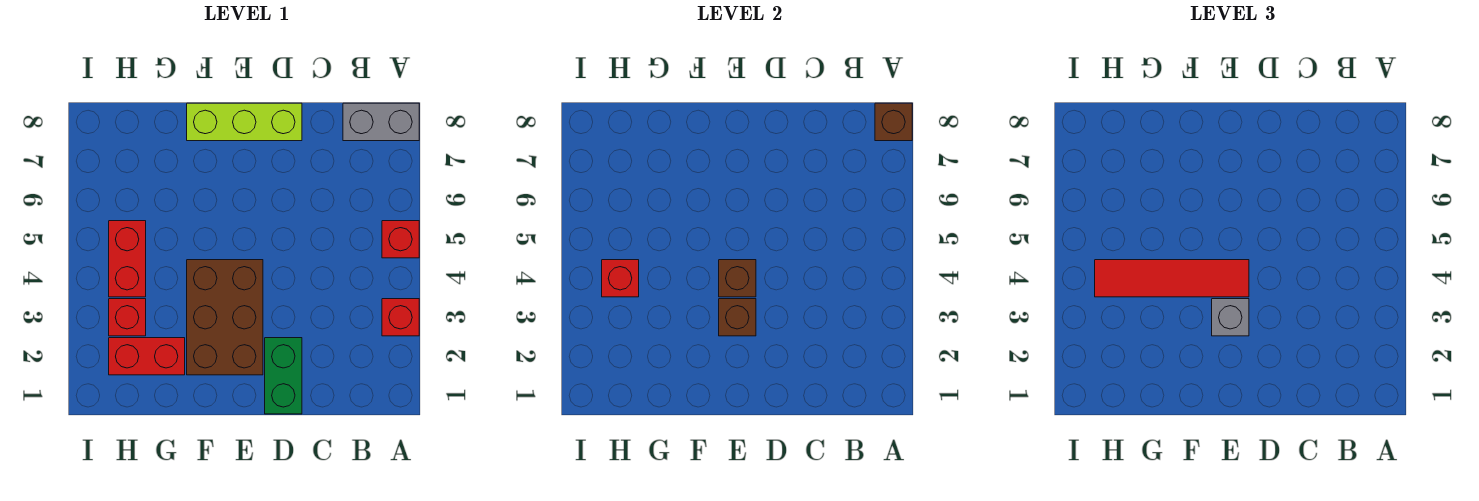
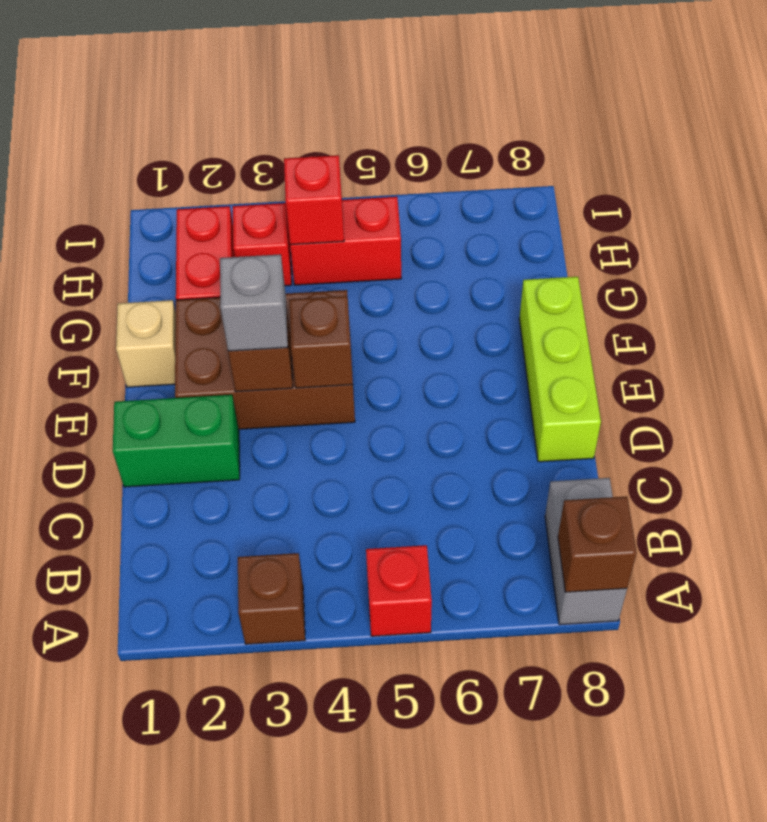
red 1x1 brick [382,299,419,336] -> brown 1x1 brick [238,553,305,644]
red 1x4 tile [1095,260,1249,297] -> none
none -> tan 1x1 brick [116,300,176,387]

